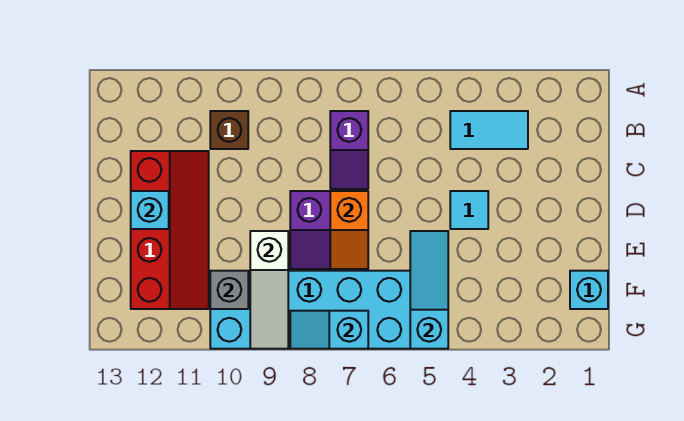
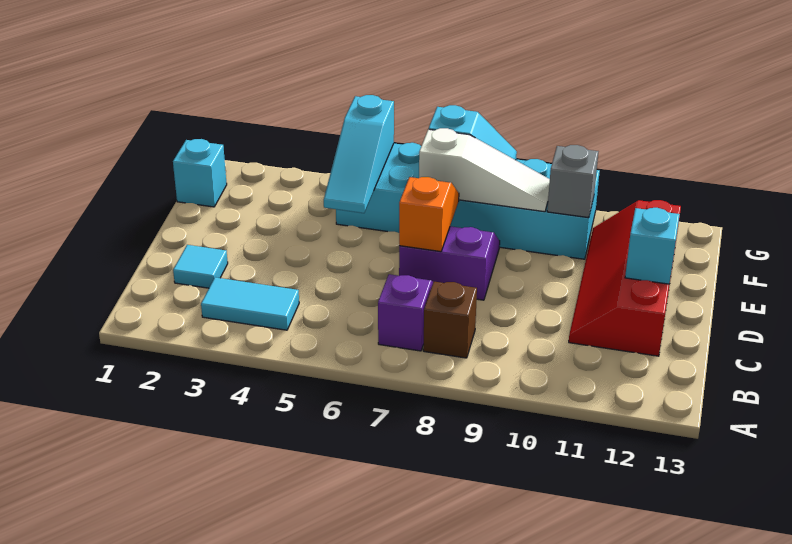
brown 1x1 brick [210,111,248,149] -> brown 1x1 brick moved to [423,282,477,358]
cyan 1x1 tile [450,191,488,229] -> cyan 1x1 tile moved to [173,245,228,288]
white 1x3 slope [250,231,288,349] -> white 1x3 slope turned to [419,128,550,212]

